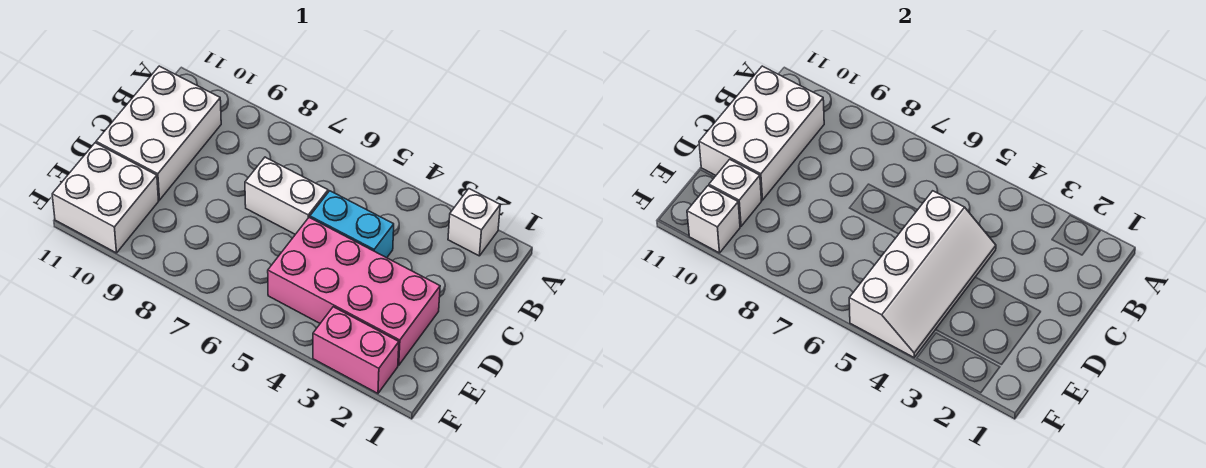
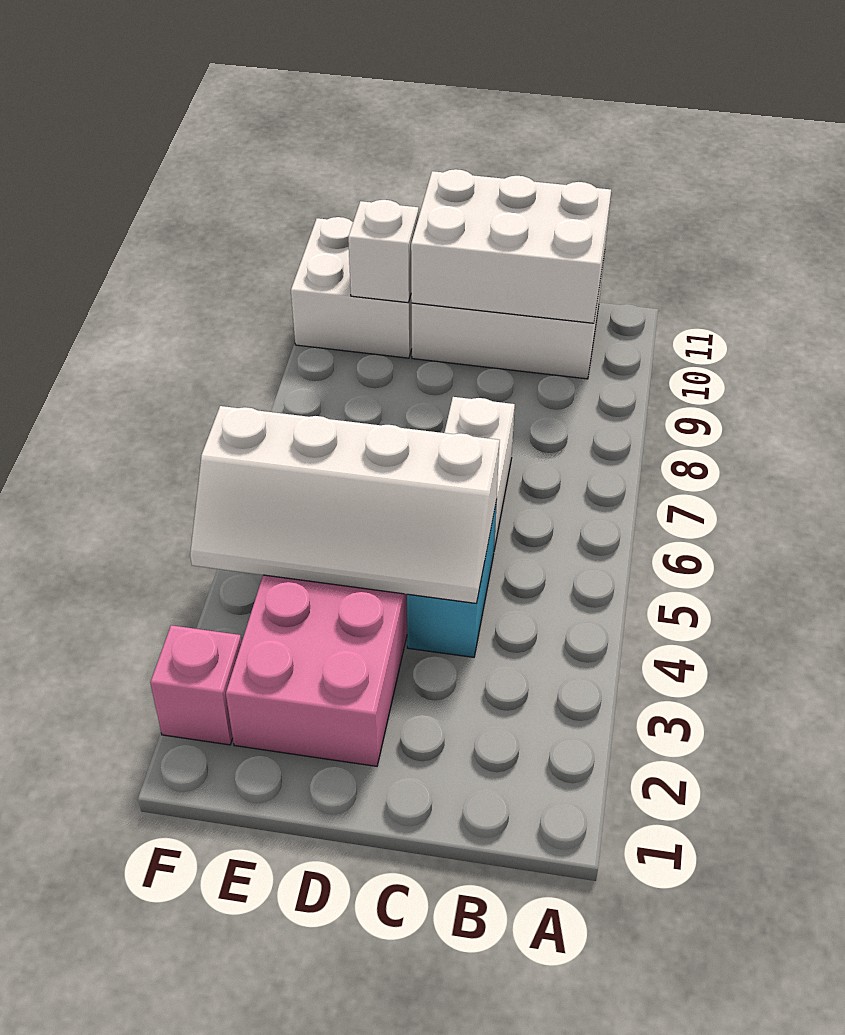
white 1x1 brick [448,189,500,256] -> none
pink 1x2 brick [313,307,399,393] -> pink 1x1 brick [150,625,242,745]
white 1x1 brick [687,186,740,253] -> none

